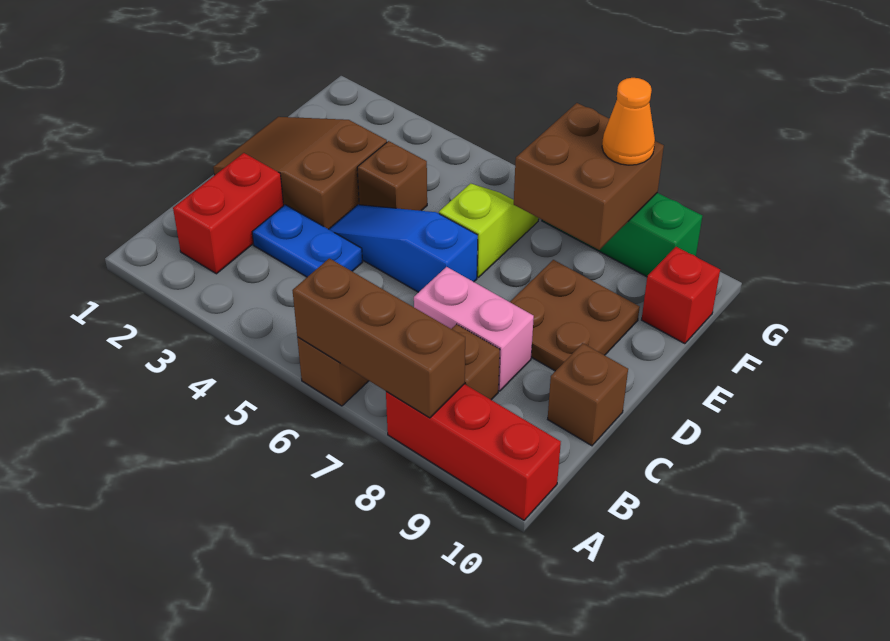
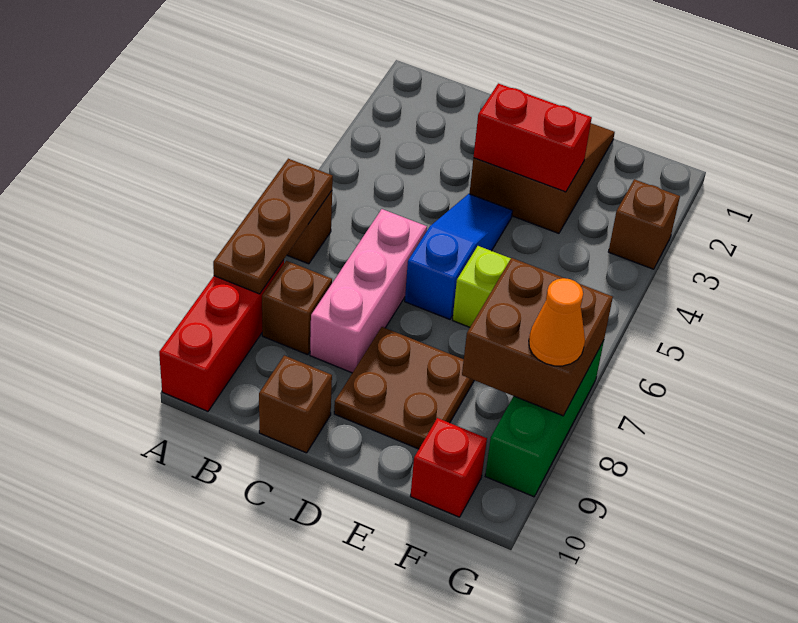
brown 1x3 brick [292,258,465,418] -> brown 1x3 plate [213,159,333,294]
red 1x2 brick [173,153,284,274] -> red 1x2 brick moved to [473,83,592,192]
blue 1x2 plate [252,205,363,277] -> none
pink 1x2 brick [414,267,534,391] -> pink 1x3 brick [310,209,427,373]
brown 1x1 brick [357,141,427,211] -> brown 1x1 brick moved to [608,179,680,269]

